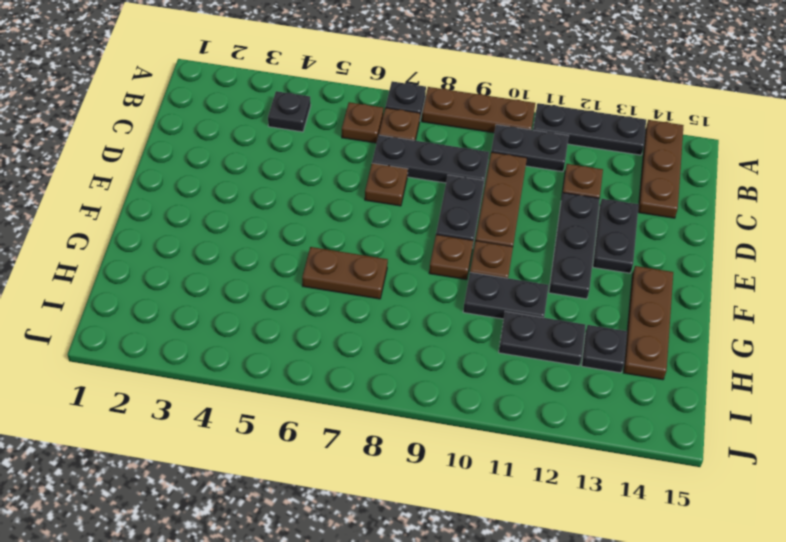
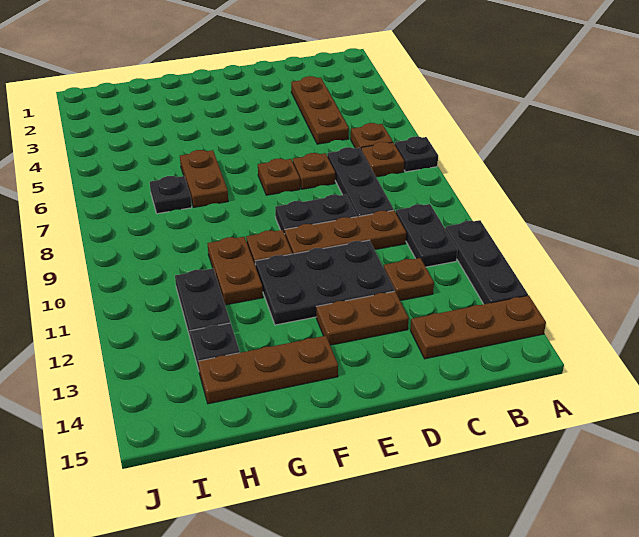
brown 1x3 plate [422,87,535,133] -> brown 1x3 plate moved to [291,76,349,144]
black 1x1 plate [268,91,311,132] -> black 1x1 plate moved to [150,176,192,214]
black 1x3 plate [549,193,600,299] -> black 2x3 plate [255,240,395,325]
black 1x2 plate [593,199,639,273] -> brown 1x2 plate [316,291,409,345]
brown 1x1 plate [429,235,473,280] -> brown 1x1 plate moved to [258,159,300,195]
black 1x2 plate [463,272,549,319] -> brown 1x2 plate [207,237,263,305]

